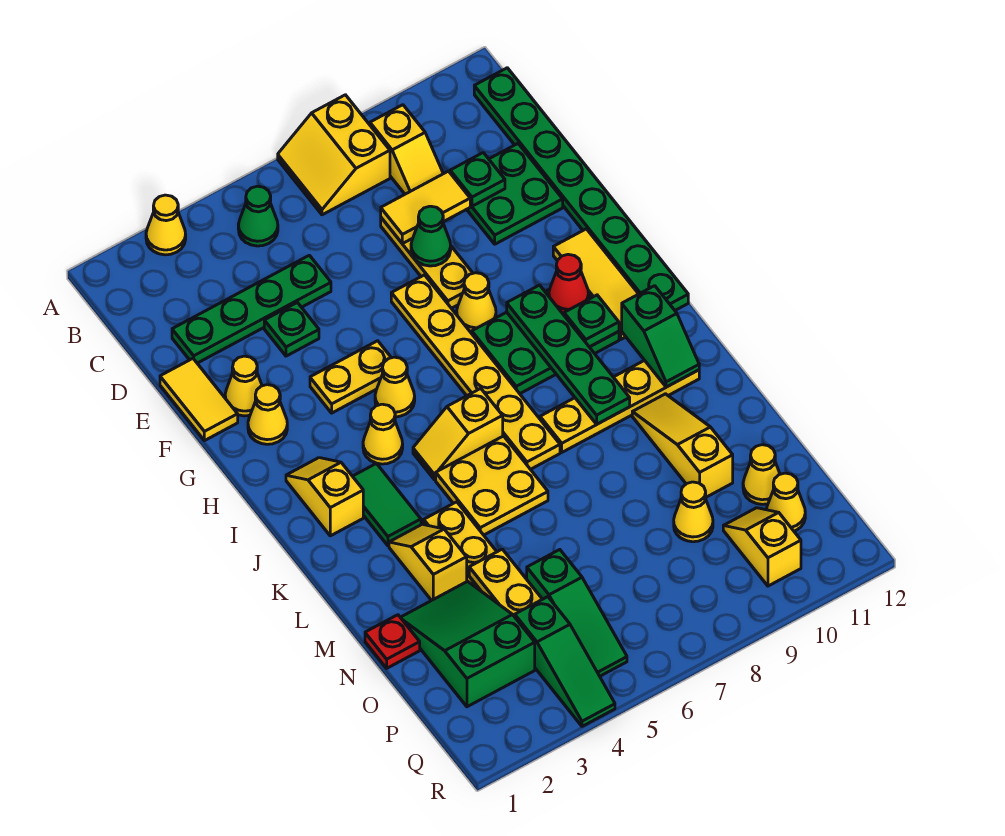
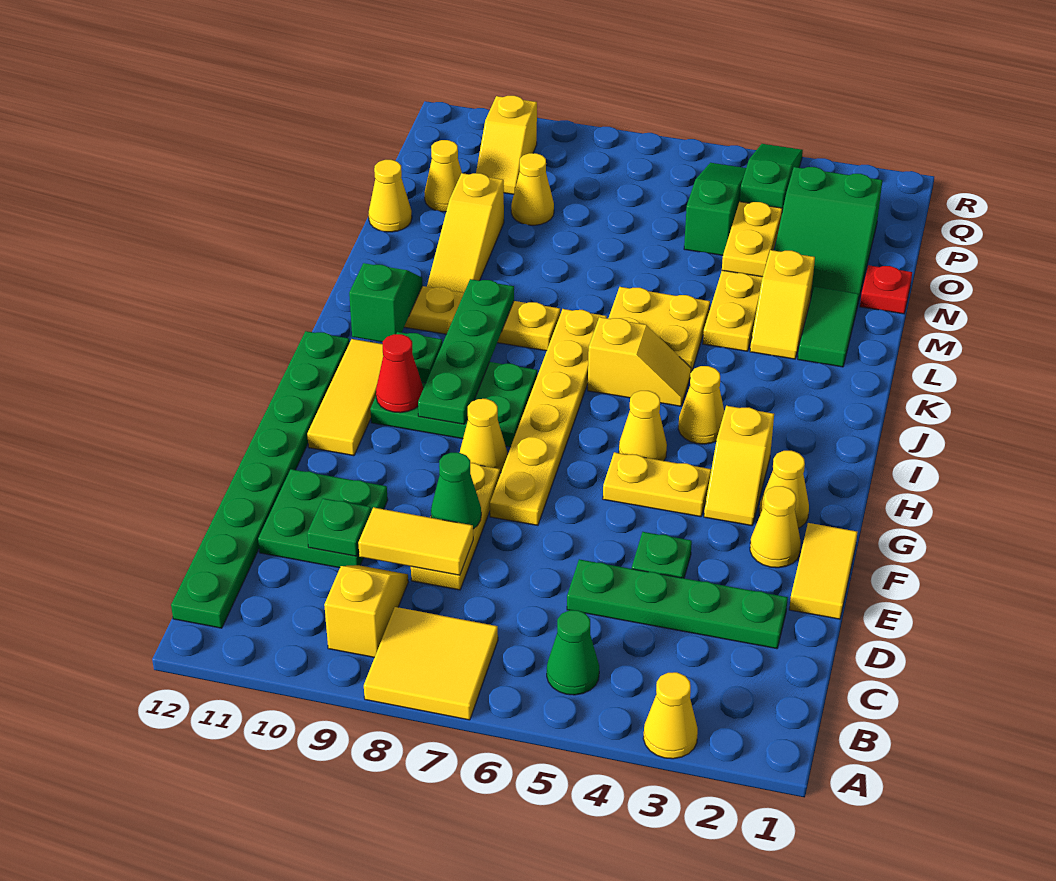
yellow 2x2 slope [278,95,390,215] -> yellow 2x2 tile [364,607,498,720]
yellow 1x2 slope [286,458,363,536] -> yellow 1x2 slope moved to [704,406,774,526]
green 1x2 tile [353,463,421,546] -> green 1x2 tile moved to [798,287,859,367]
yellow 1x1 cone [766,473,805,531] -> yellow 1x1 cone moved to [368,160,412,232]

